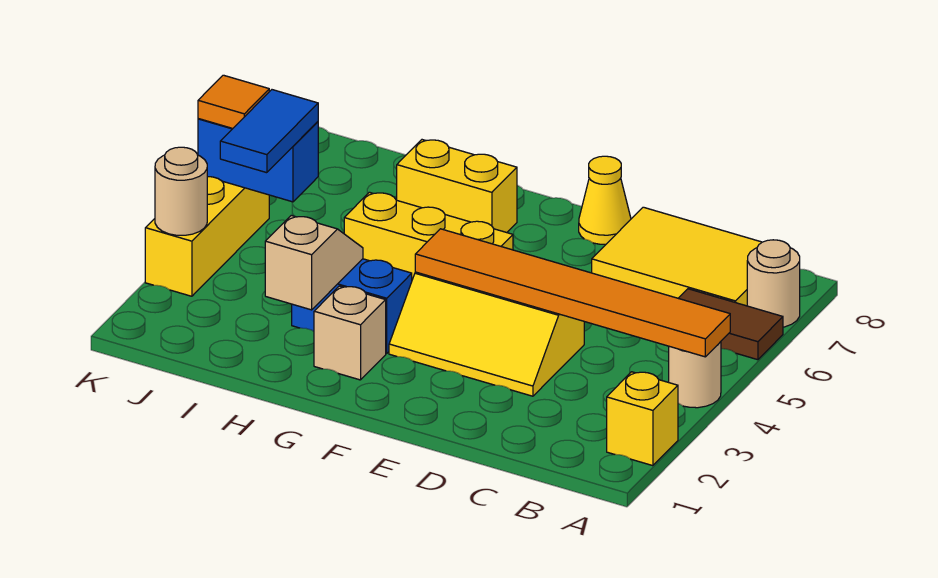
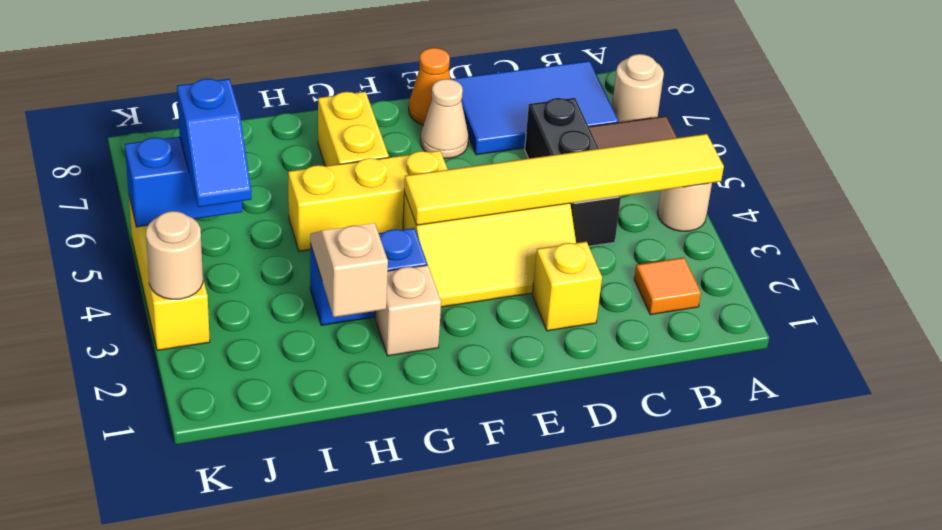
yellow 1x1 brick [607,372,678,466] -> yellow 1x1 brick moved to [532,242,602,331]
orange 1x6 tile [415,229,730,357] -> yellow 1x6 tile [404,134,724,225]
yellow 2x3 tile [592,207,762,306] -> blue 2x3 tile [452,61,619,155]
none -> black 1x3 brick [525,98,621,246]
none -> tan 1x1 cone [421,79,469,158]
yellow 1x1 cone [579,156,631,244] -> orange 1x1 cone [409,48,451,125]
yellow 1x2 brick [397,140,517,233] -> yellow 1x2 brick turned to [318,92,389,166]
blue 1x2 tile [220,90,318,173] -> blue 1x2 slope [177,79,252,207]
orange 1x1 tile [198,75,269,128] -> orange 1x1 tile moved to [634,258,701,315]

